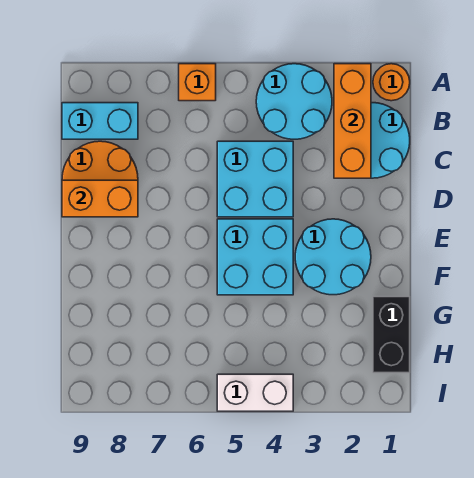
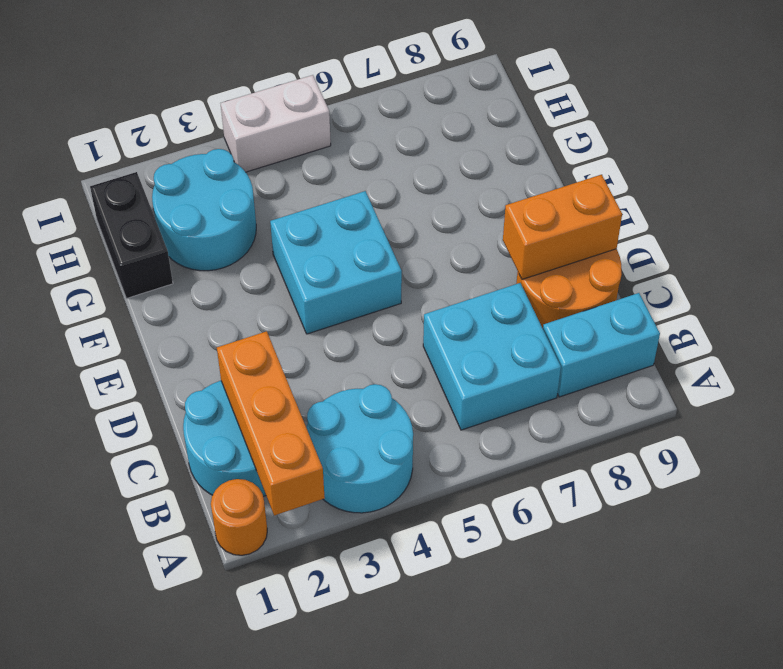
orange 1x1 brick [179,64,216,101] -> none
cyan 2x2 brick [217,141,293,217] -> cyan 2x2 brick moved to [423,283,561,430]
cyan 2x2 round brick [295,219,371,295] -> cyan 2x2 round brick moved to [152,149,256,271]

